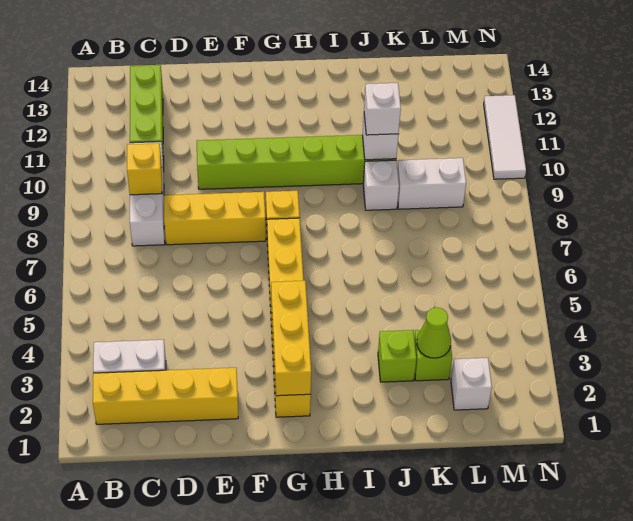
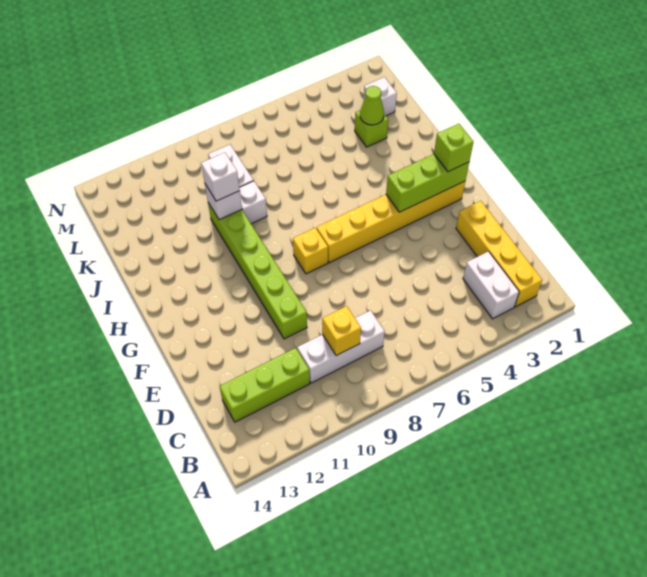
yellow 1x3 brick [164,192,266,245] -> none
yellow 1x3 brick [271,281,311,396] -> lime 1x3 brick [386,154,469,212]
lime 1x1 brick [378,330,416,382] -> lime 1x1 brick moved to [434,124,473,172]
white 1x3 tile [484,95,526,179] -> none

